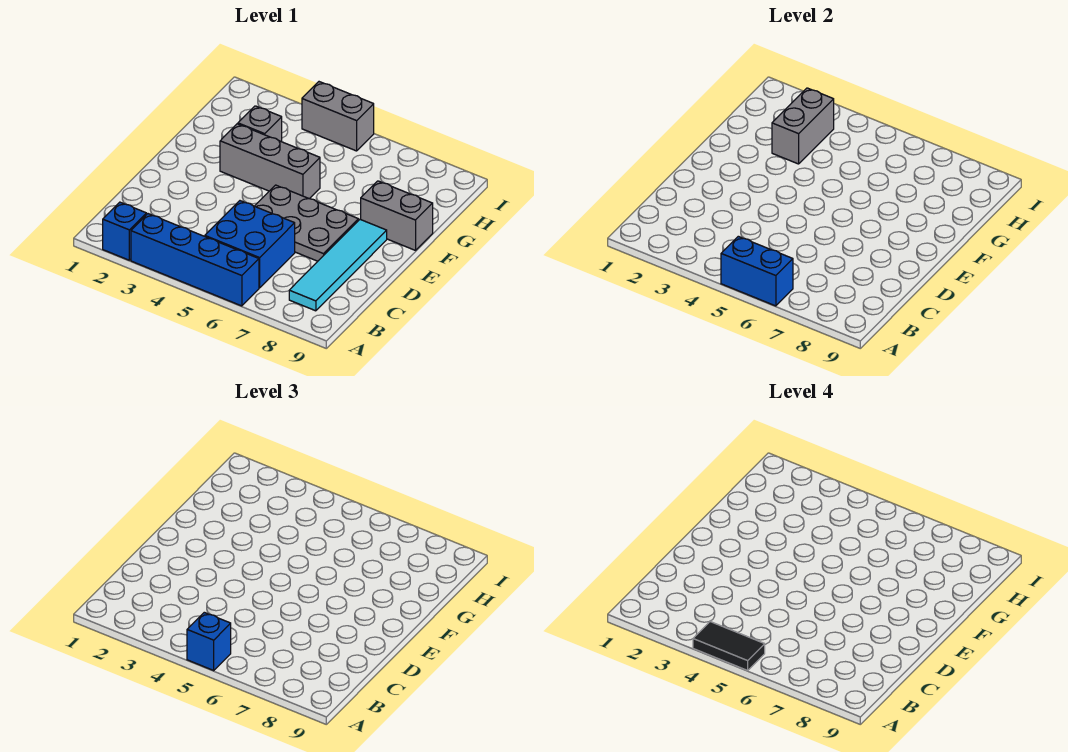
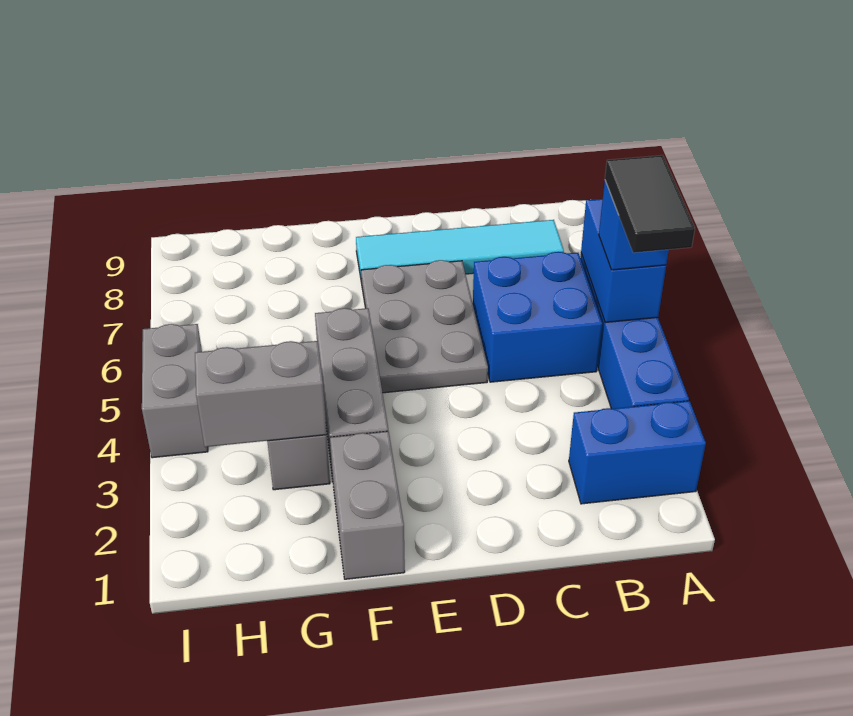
blue 1x1 brick [103,202,146,260] -> blue 1x2 brick [569,401,706,504]
grey 1x2 brick [361,181,433,250] -> grey 1x2 brick moved to [330,431,405,579]

